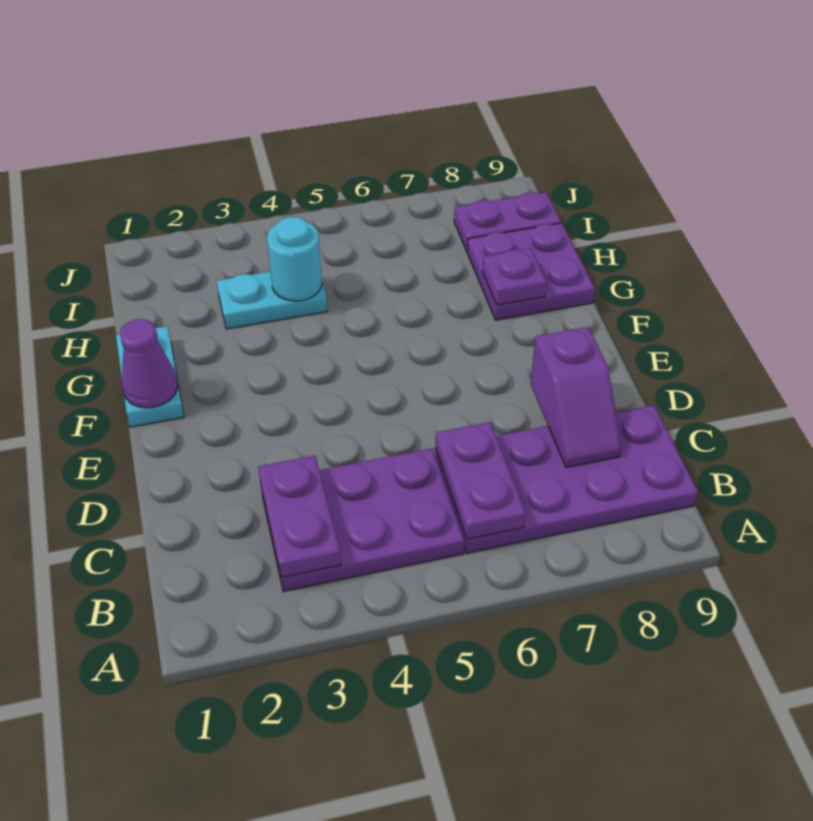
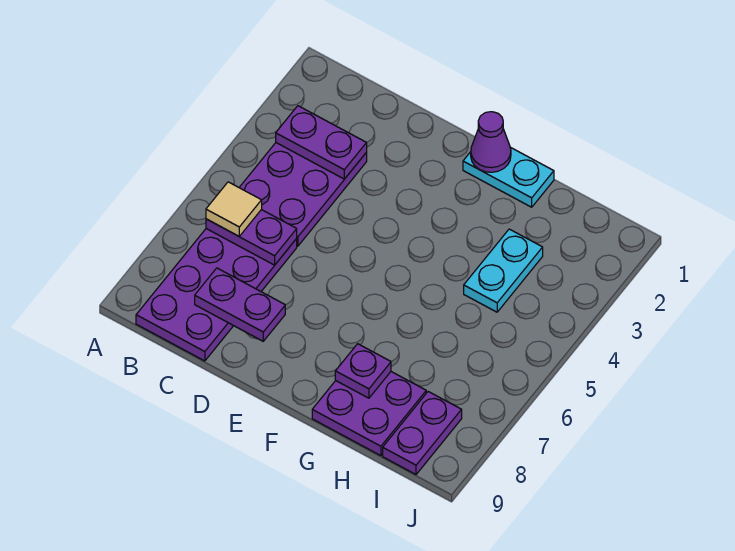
none -> tan 1x1 tile [206,182,262,236]
purple 1x2 slope [530,327,621,467] -> purple 1x2 plate [195,268,285,341]
cyan 1x1 round brick [267,217,322,301] -> none

